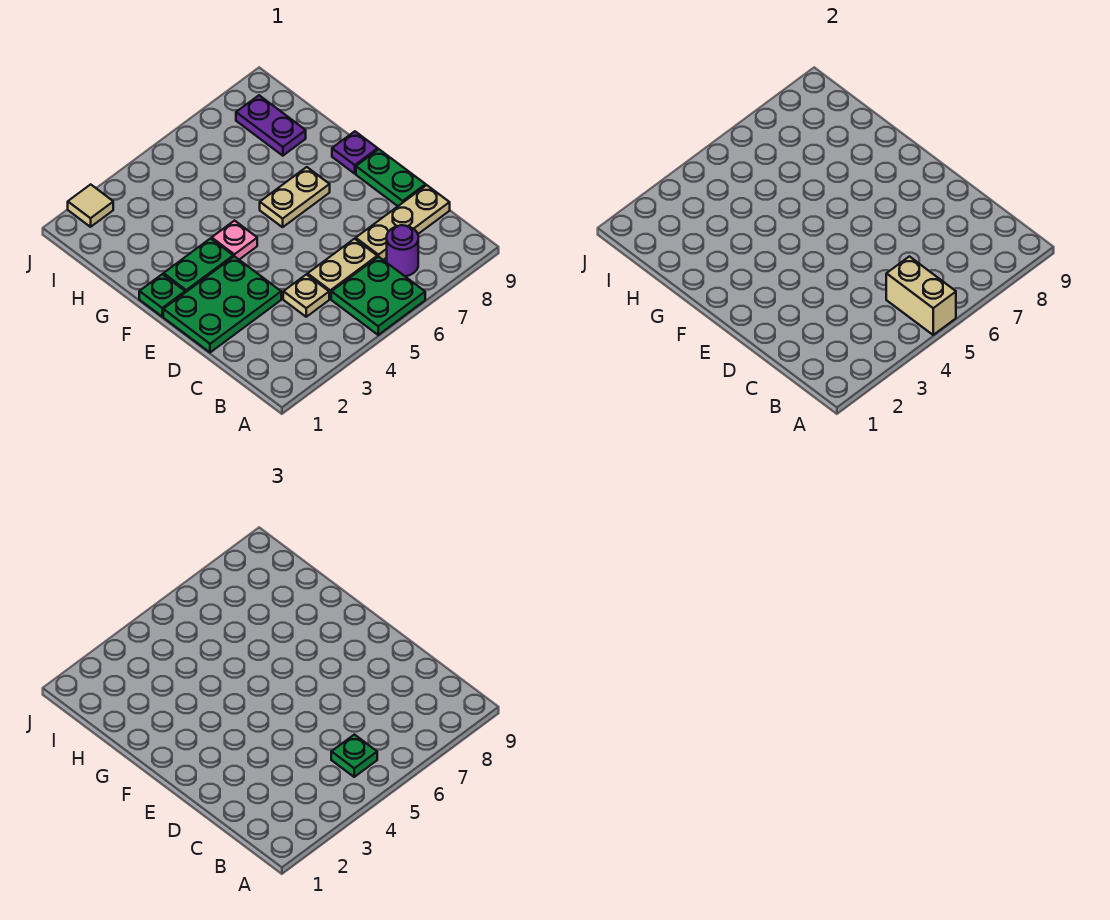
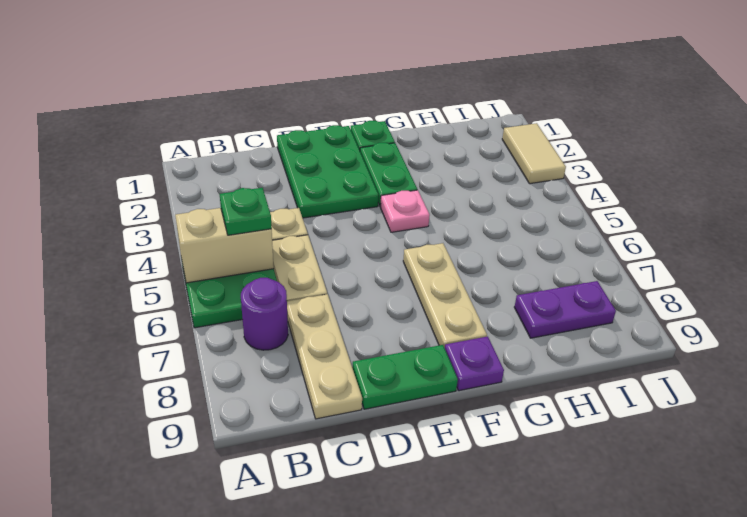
tan 1x2 plate [260,167,330,227] -> tan 1x3 plate [403,243,487,348]
tan 1x1 tile [68,184,113,227] -> tan 1x2 tile [502,123,566,184]

